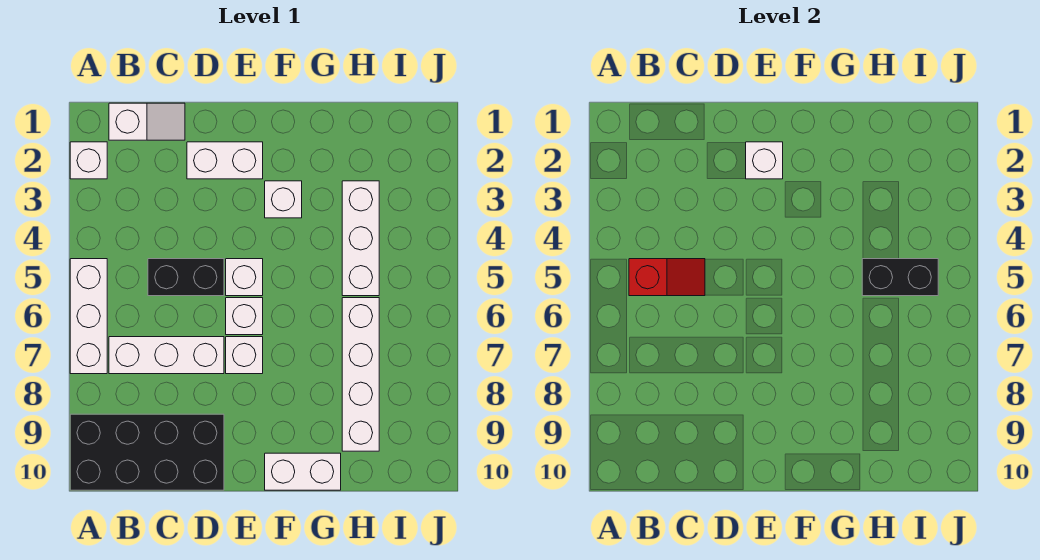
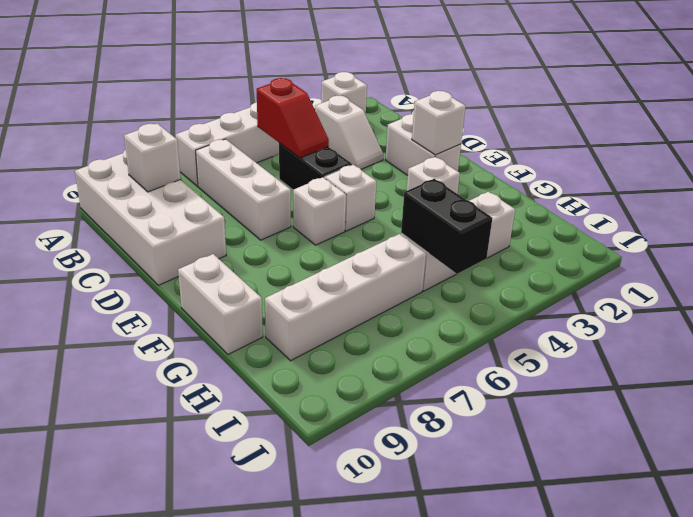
black 2x4 brick [70,414,224,490] -> white 2x4 brick [75,150,226,285]
white 1x2 slope [109,103,185,140] -> white 1x2 slope moved to [315,96,383,169]
white 1x1 brick [226,337,263,374] -> white 1x1 brick moved to [124,123,181,192]

